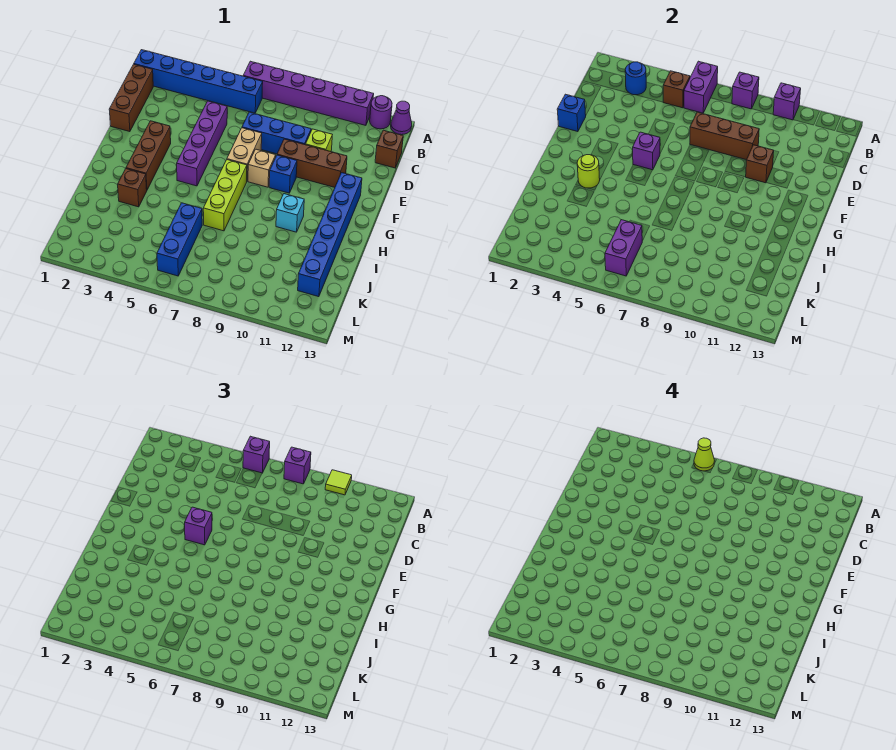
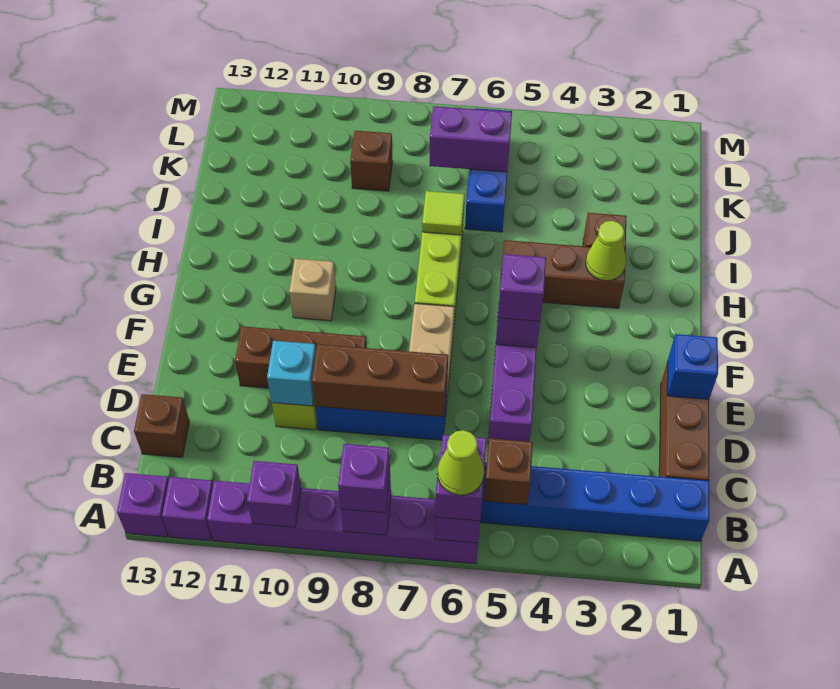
lime 1x1 tile [325,470,352,495] -> lime 1x1 tile moved to [422,191,465,235]
purple 1x1 round brick [370,96,392,129] -> purple 1x1 brick [162,477,213,541]
purple 1x1 cone [391,101,412,135] -> purple 1x1 brick [117,473,169,537]
blue 1x1 round brick [625,62,646,95] -> none
brown 1x1 brick [746,145,774,183] -> brown 1x1 brick moved to [350,131,393,191]
brown 1x3 brick [126,121,171,190] -> brown 1x3 brick turned to [500,240,626,308]
tan 1x1 brick [248,149,276,187] -> tan 1x1 brick moved to [289,259,336,321]
blue 1x1 brick [269,155,297,193] -> none
blue 1x6 brick [298,173,362,297] -> none
lime 1x1 round brick [577,155,600,188] -> lime 1x1 cone [586,221,626,281]
cyan 1x1 brick [276,194,304,232] -> cyan 1x1 brick moved to [267,341,316,406]
purple 1x2 brick [605,220,642,276] -> purple 1x2 brick turned to [430,106,512,172]

